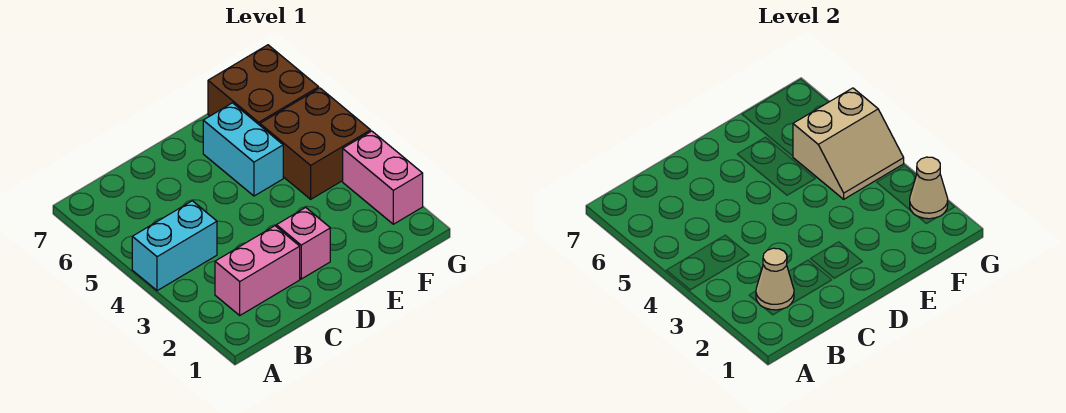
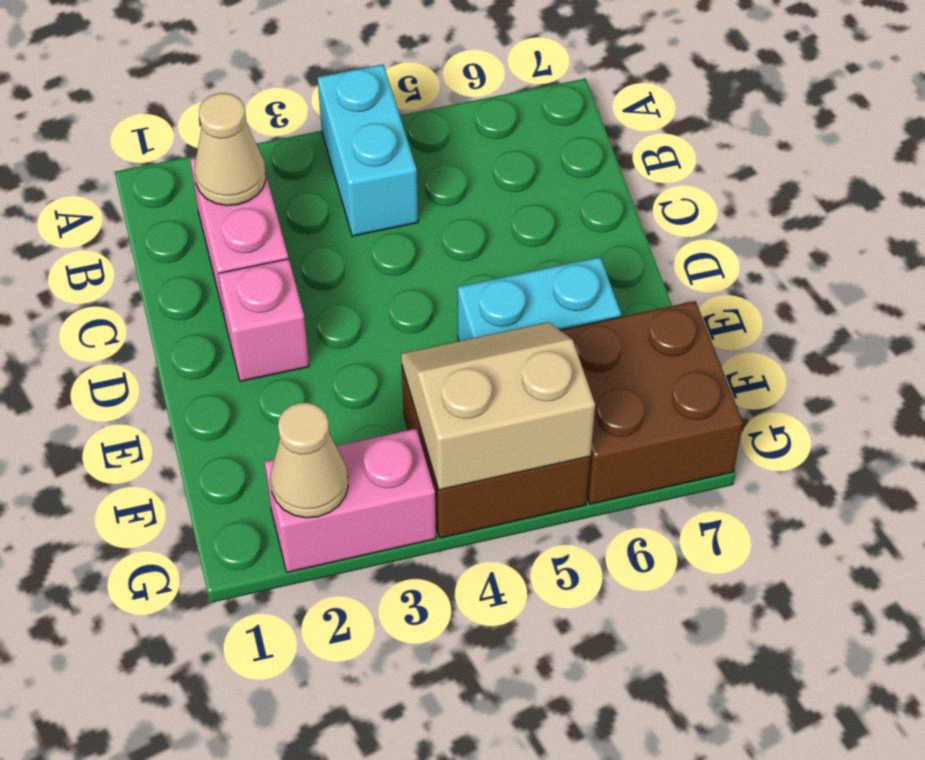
tan 2x2 slope [793,88,904,199] -> tan 2x2 slope turned to [401,322,595,490]

